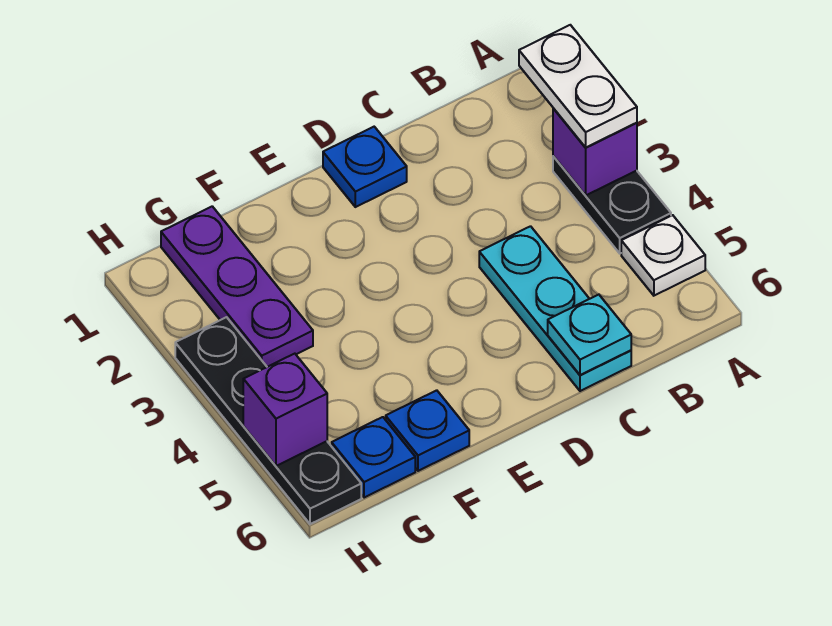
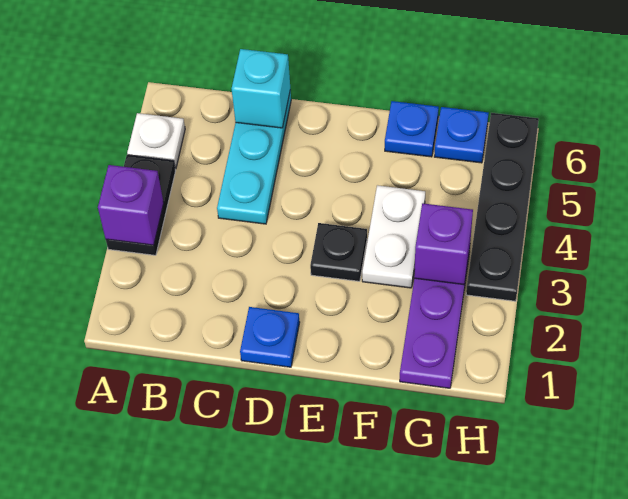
white 1x2 plate [519,25,637,148] -> white 1x2 plate moved to [362,185,425,288]
cyan 1x1 plate [548,295,631,375] -> cyan 1x1 brick [232,49,290,128]
none -> black 1x1 plate [310,223,367,281]
purple 1x1 brick [243,354,327,466] -> purple 1x1 brick moved to [414,203,473,285]

